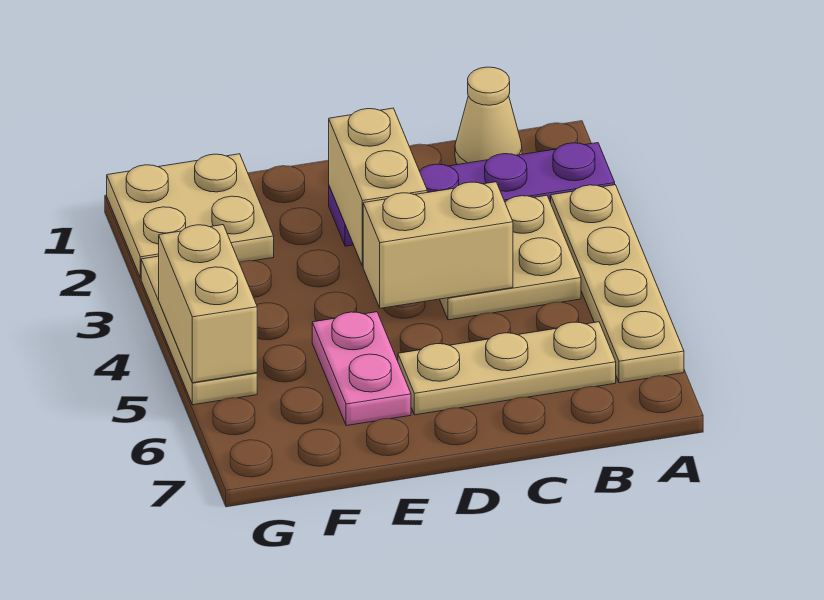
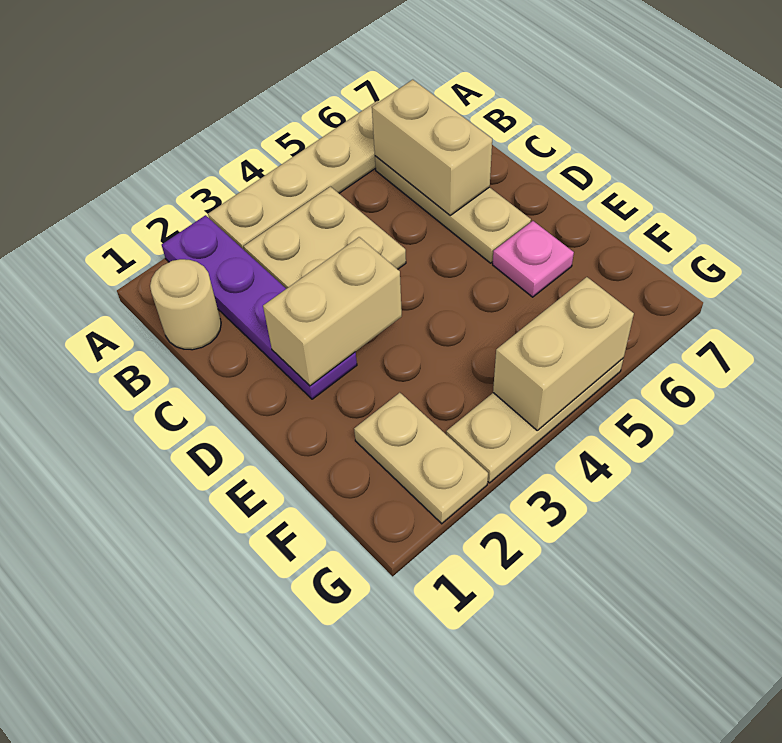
tan 1x1 cone [455,67,522,165] -> tan 1x1 round brick [150,259,221,350]
tan 1x2 brick [363,182,513,308] -> tan 1x2 brick moved to [372,80,492,215]
pink 1x2 plate [312,312,411,426] -> pink 1x1 plate [493,221,574,297]
tan 2x2 plate [107,154,274,278] -> tan 1x2 plate [354,393,488,524]

